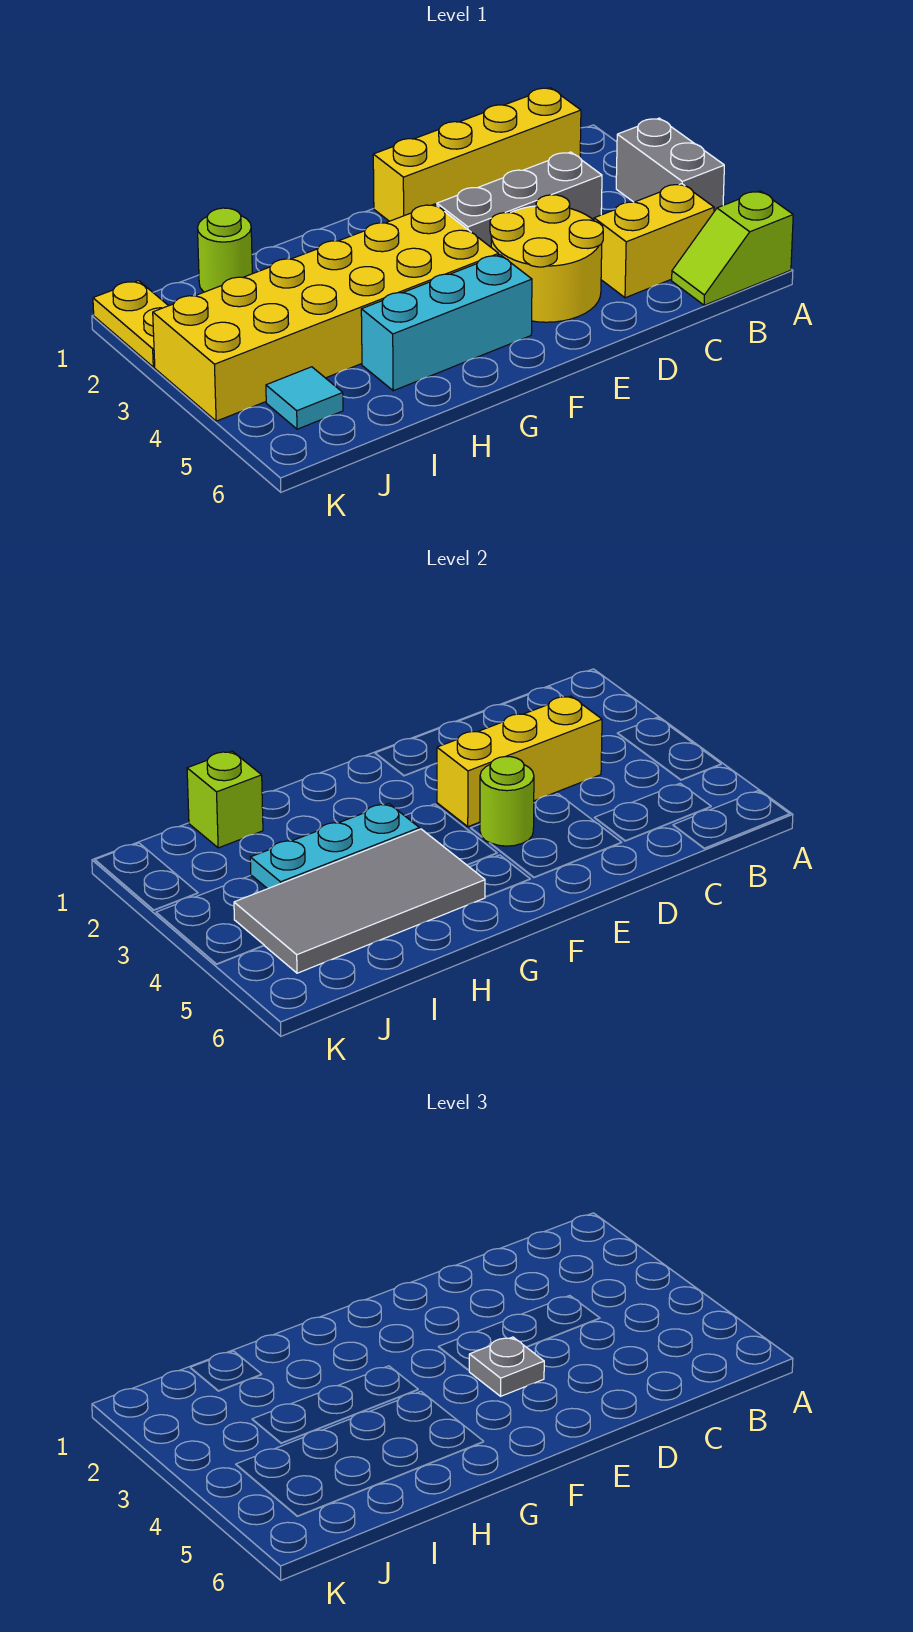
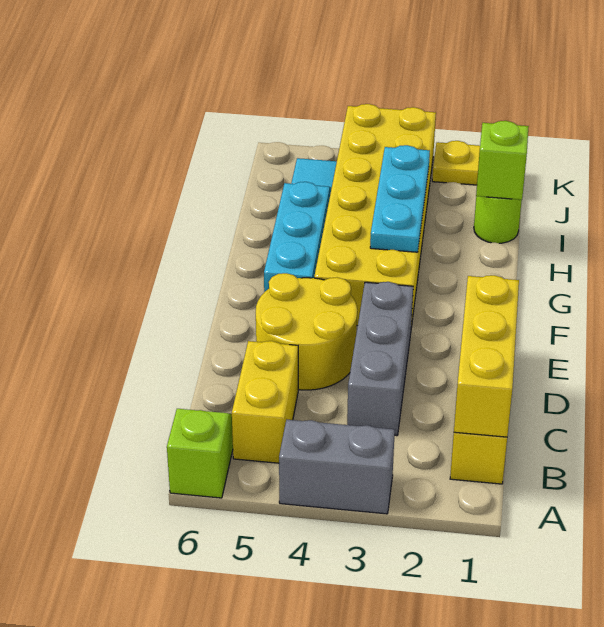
yellow 1x3 brick [437,696,602,827] -> yellow 1x3 brick moved to [454,275,519,437]
lime 1x1 round brick [480,757,534,846] -> none
grey 1x1 plate [469,1337,544,1396] -> none
grey 2x4 tile [234,829,485,973] -> none

